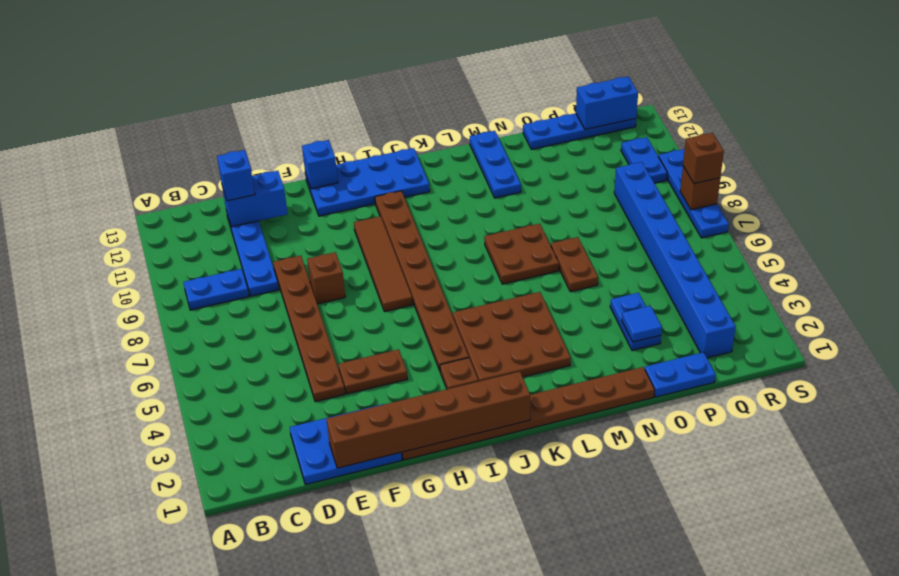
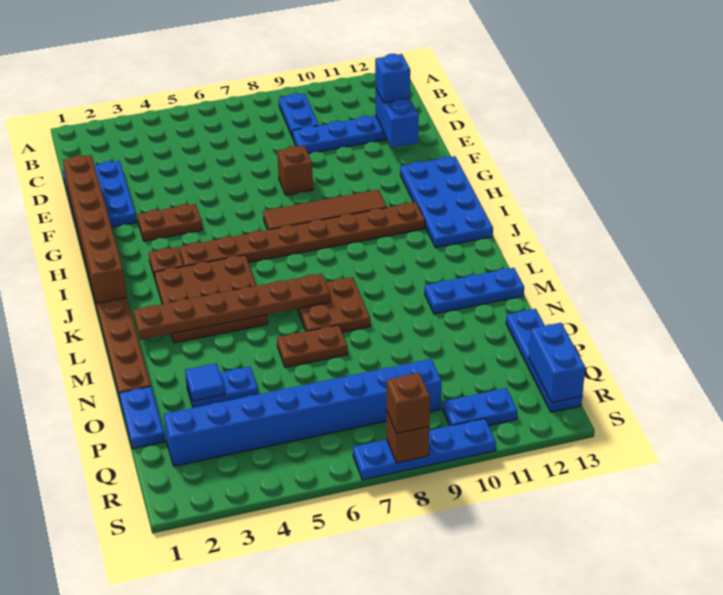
brown 1x6 plate [273,256,345,402] -> brown 1x6 plate moved to [133,274,330,340]
brown 1x2 plate [338,349,407,394] -> brown 1x2 plate turned to [137,204,202,241]
blue 1x1 brick [302,140,338,189] -> none

